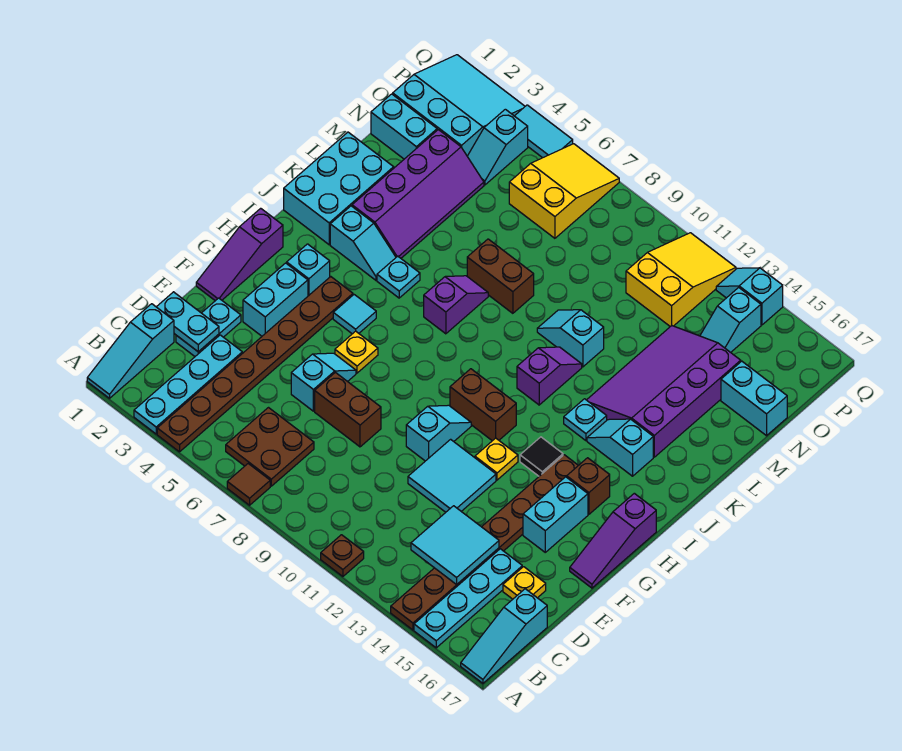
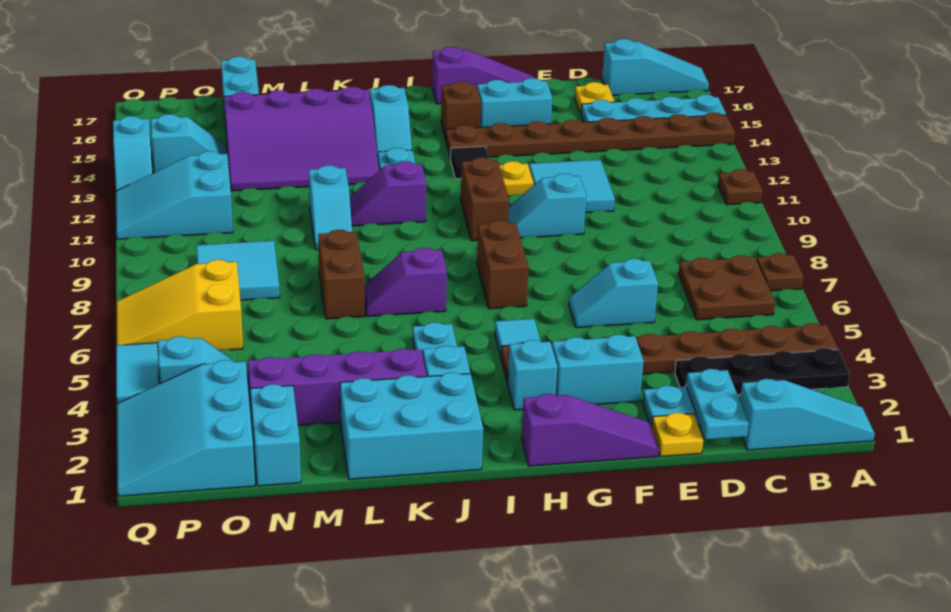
cyan 1x4 plate [134,335,242,434] -> black 1x4 plate [675,348,850,395]
brown 1x1 tile [227,464,270,505] -> brown 1x1 plate [757,253,804,291]
cyan 2x2 tile [411,506,499,585] -> cyan 2x2 tile moved to [196,241,280,300]
brown 1x2 brick [315,372,381,447] -> brown 1x2 brick moved to [477,220,529,309]
yellow 1x1 plate [335,331,378,373] -> yellow 1x1 plate moved to [652,413,703,456]
yellow 2x3 slope [626,233,736,327] -> cyan 2x3 slope [116,151,233,239]

